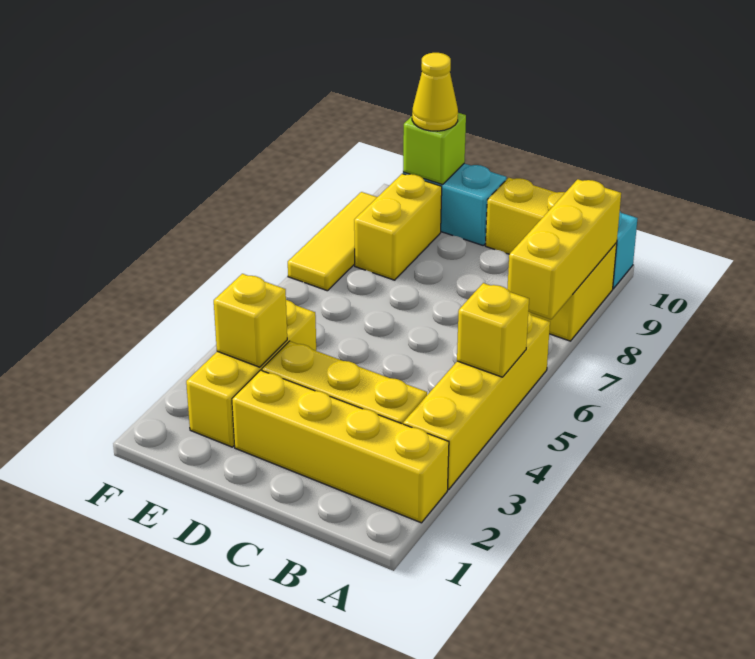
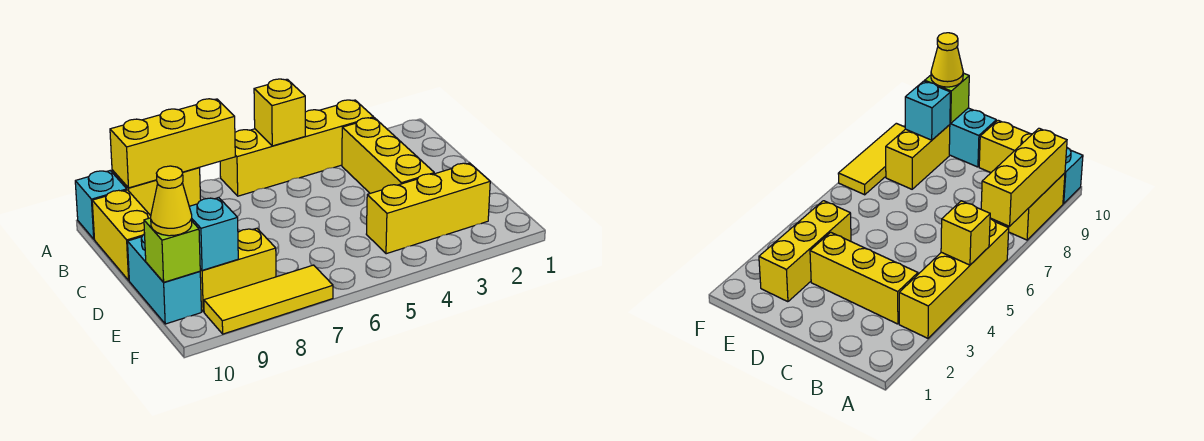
yellow 1x4 brick [232,370,449,523] -> none
yellow 1x1 brick [214,274,287,367] -> none
none -> cyan 1x1 brick [189,198,238,270]

